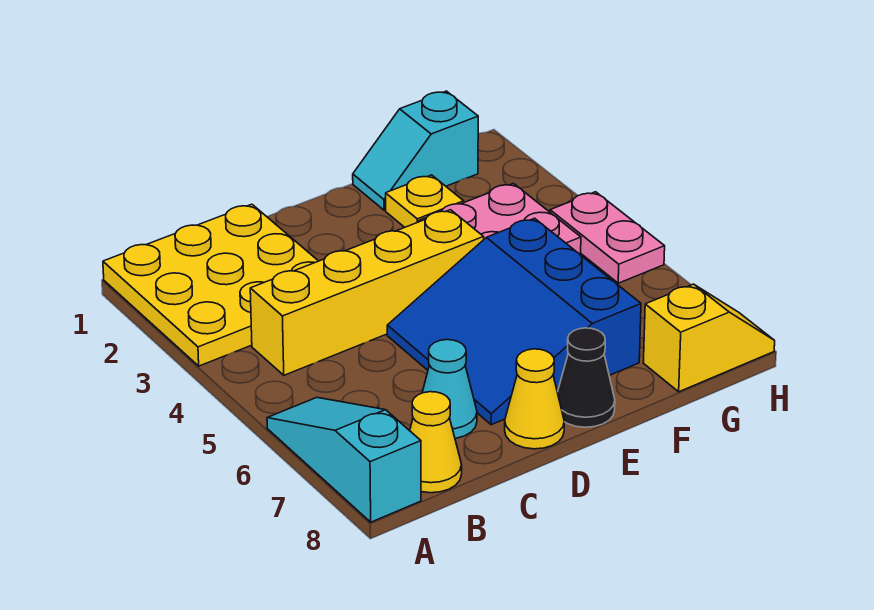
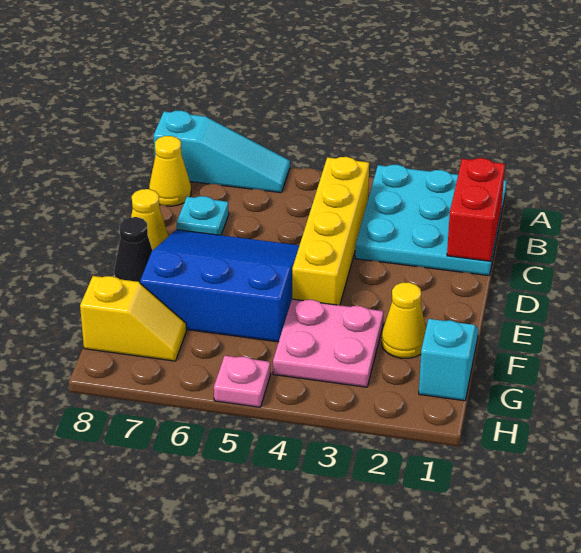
yellow 3x3 plate [103,204,318,366] -> cyan 3x3 plate [355,165,507,276]
none -> red 1x2 brick [447,158,505,261]
cyan 1x1 cone [422,340,477,439] -> cyan 1x1 plate [177,196,229,235]
yellow 1x1 plate [386,175,464,227] -> yellow 1x1 cone [382,282,426,358]
yellow 1x2 slope [643,284,775,392] -> yellow 1x2 slope turned to [80,276,186,361]
pink 1x2 plate [550,192,665,283] -> pink 1x1 plate [214,356,270,407]

